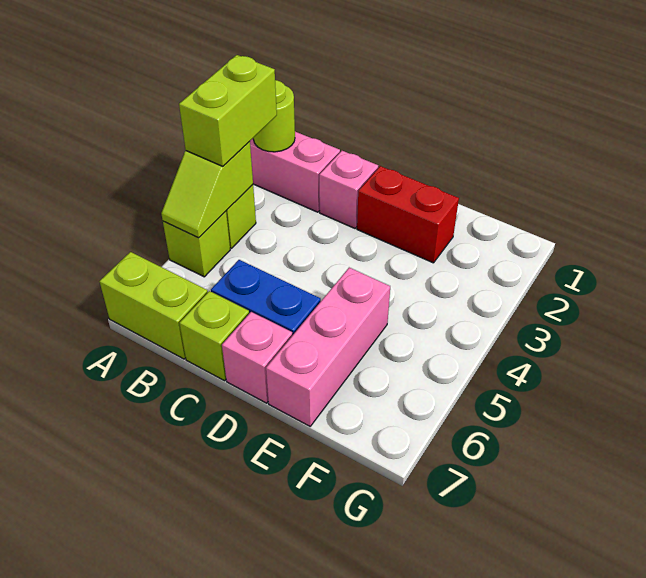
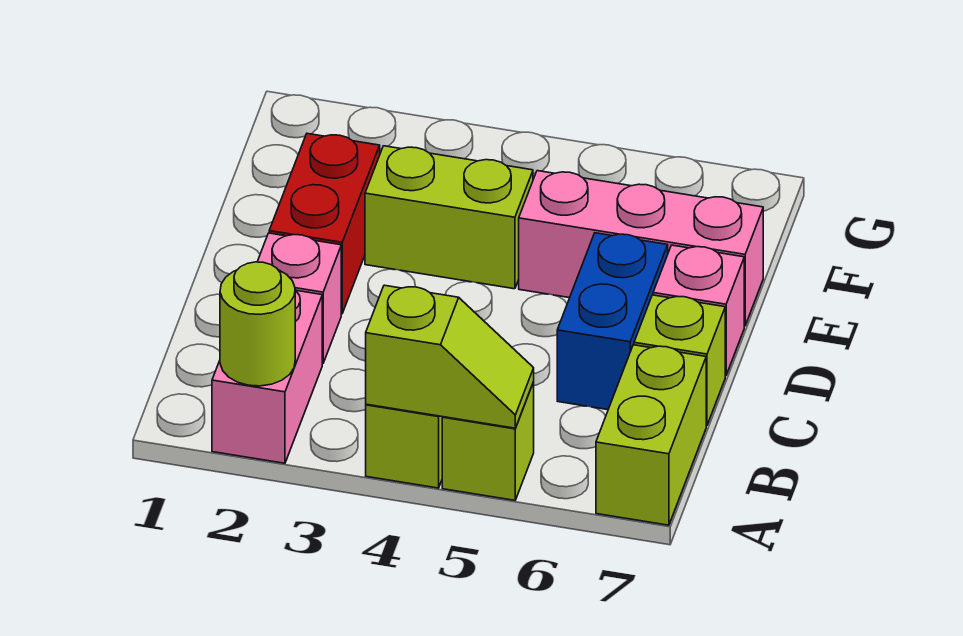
lime 1x2 brick [179,55,277,166] -> lime 1x2 brick moved to [365,146,533,289]

